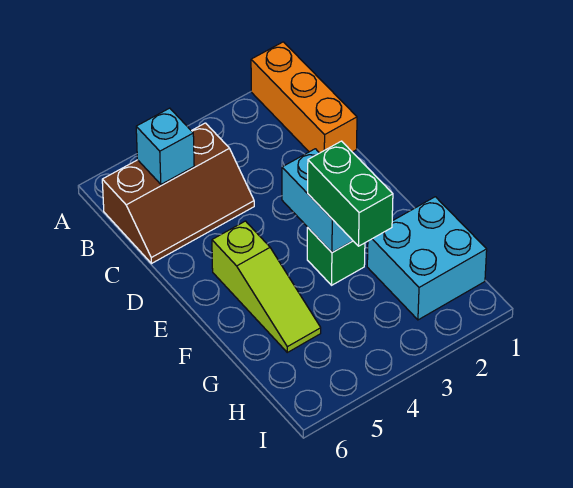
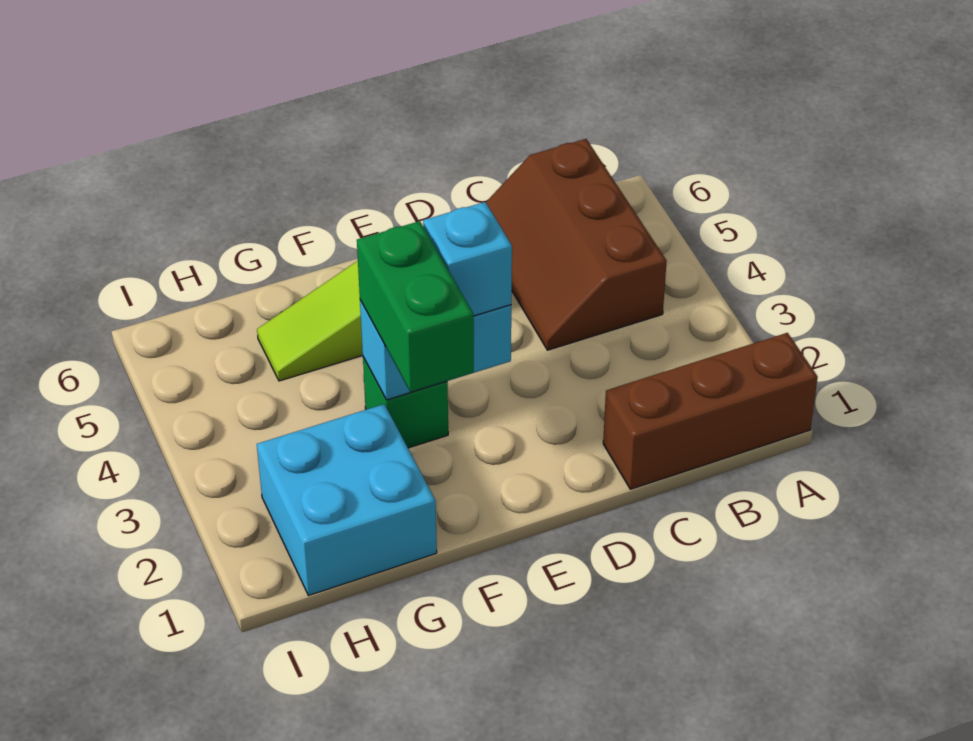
orange 1x3 brick [251,42,357,153] -> brown 1x3 brick [603,333,818,489]
cyan 1x1 brick [136,108,194,184] -> cyan 1x1 brick moved to [423,202,512,316]
green 1x2 brick [308,141,393,246] -> green 1x2 brick turned to [357,221,474,392]

